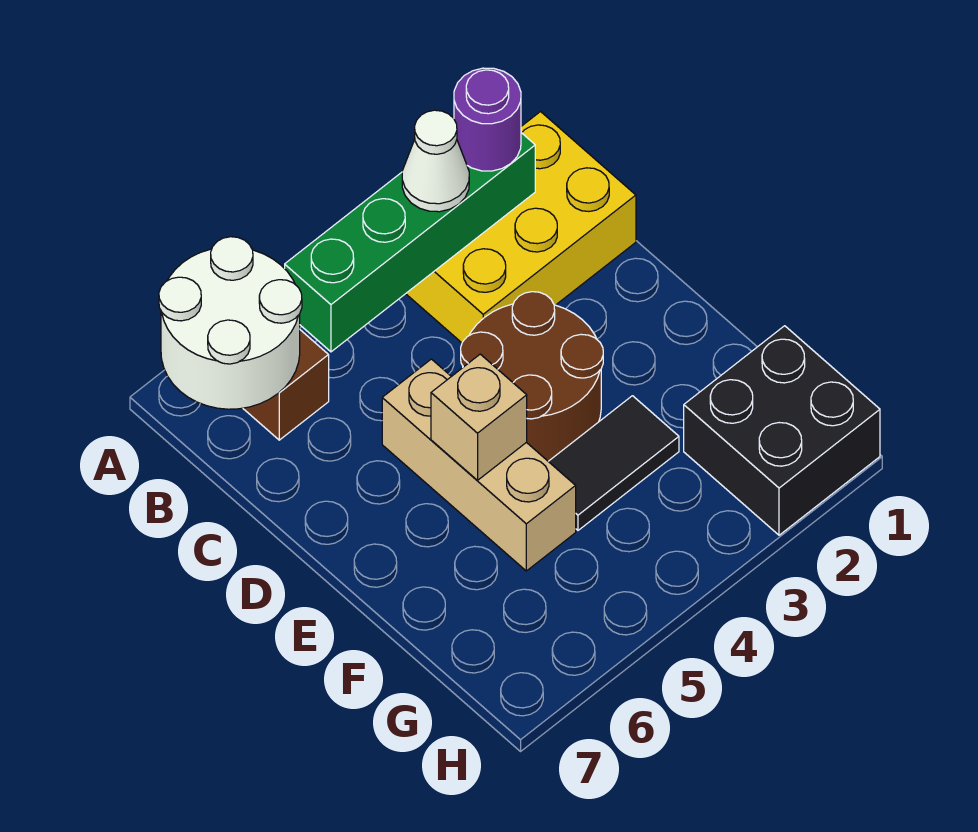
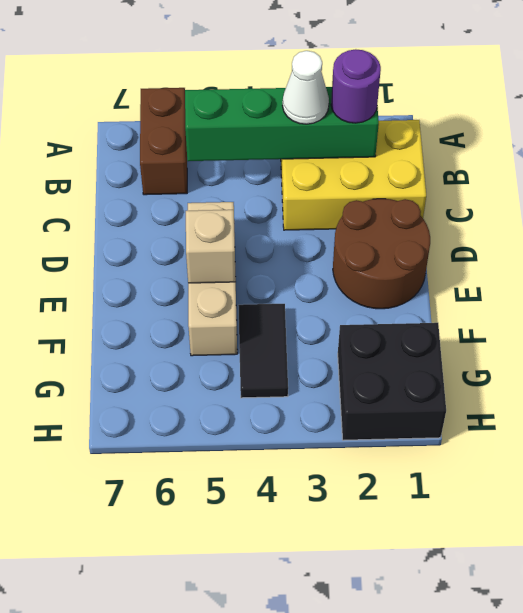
white 2x2 round brick [159,237,302,409] -> none
brown 2x2 round brick [461,292,603,461] -> brown 2x2 round brick moved to [333,199,430,309]
black 1x2 tile [548,396,679,530] -> black 1x2 tile turned to [238,304,288,398]

